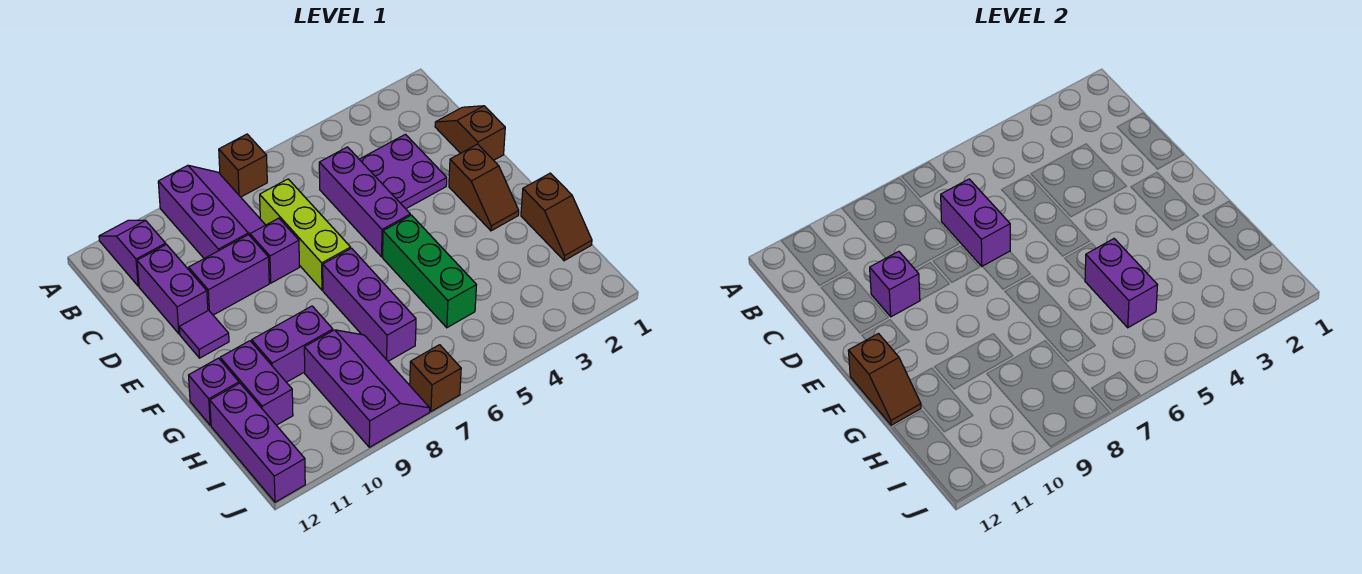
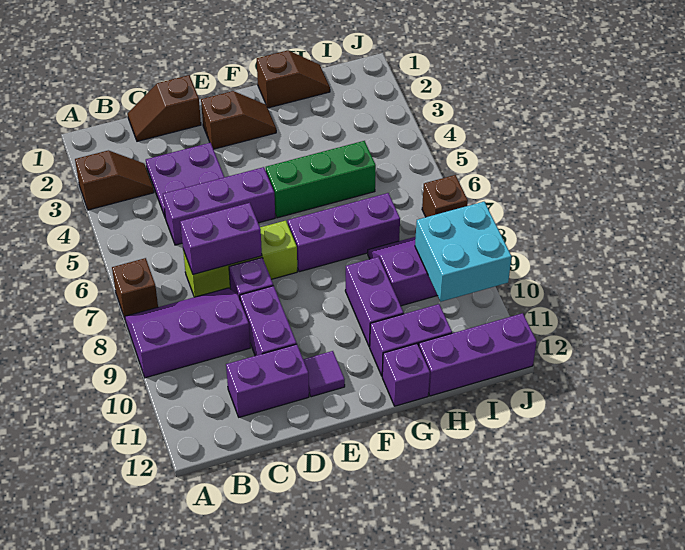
purple 1x2 slope [99,220,166,286] -> none
purple 1x1 brick [870,251,920,317] -> none
brown 1x2 slope [848,334,921,425] -> brown 1x2 slope moved to [75,151,154,210]
purple 1x2 brick [1085,239,1157,328] -> none
none -> cyan 2x2 brick [415,202,512,302]

